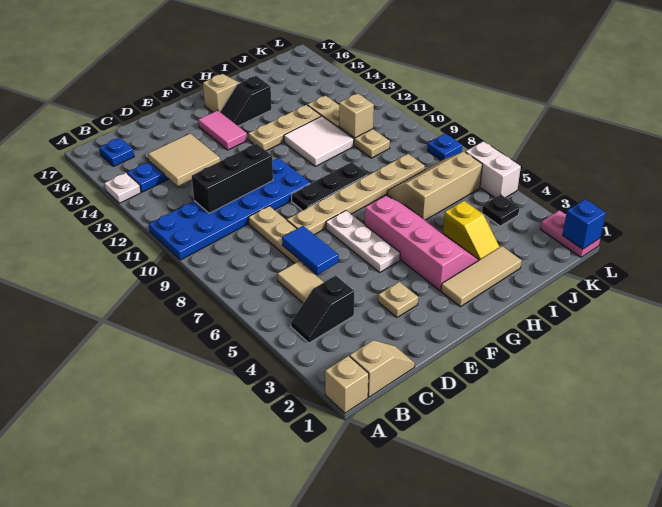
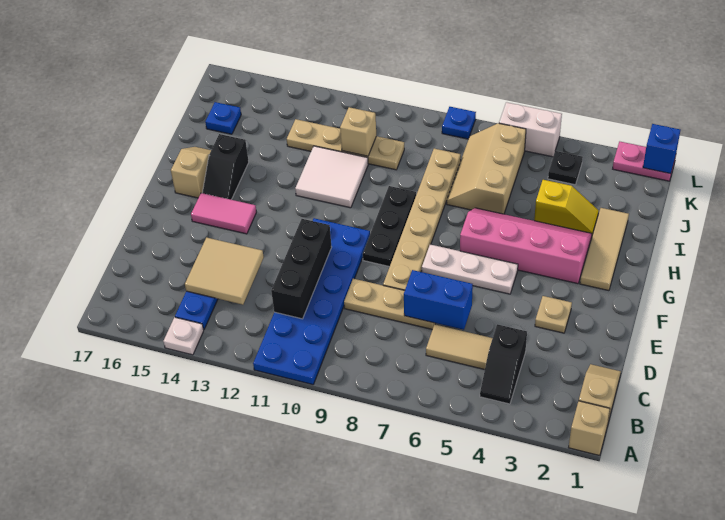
blue 1x1 plate [99,138,134,167] -> blue 1x1 plate moved to [205,102,241,134]
blue 1x2 tile [282,226,339,275] -> blue 1x2 brick [404,270,473,330]
tan 1x3 plate [248,105,321,151] -> none

